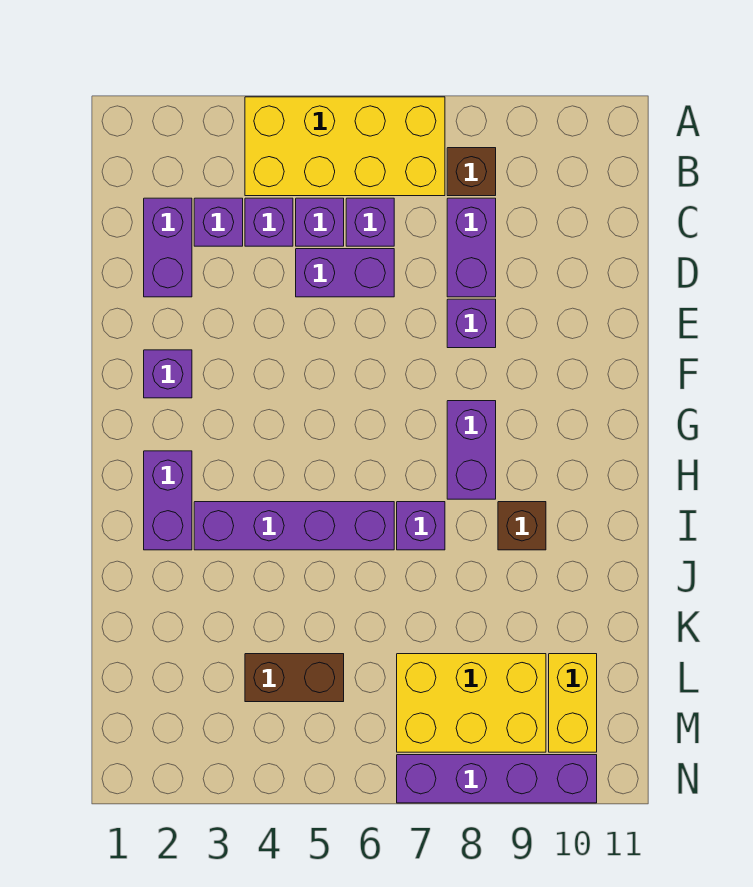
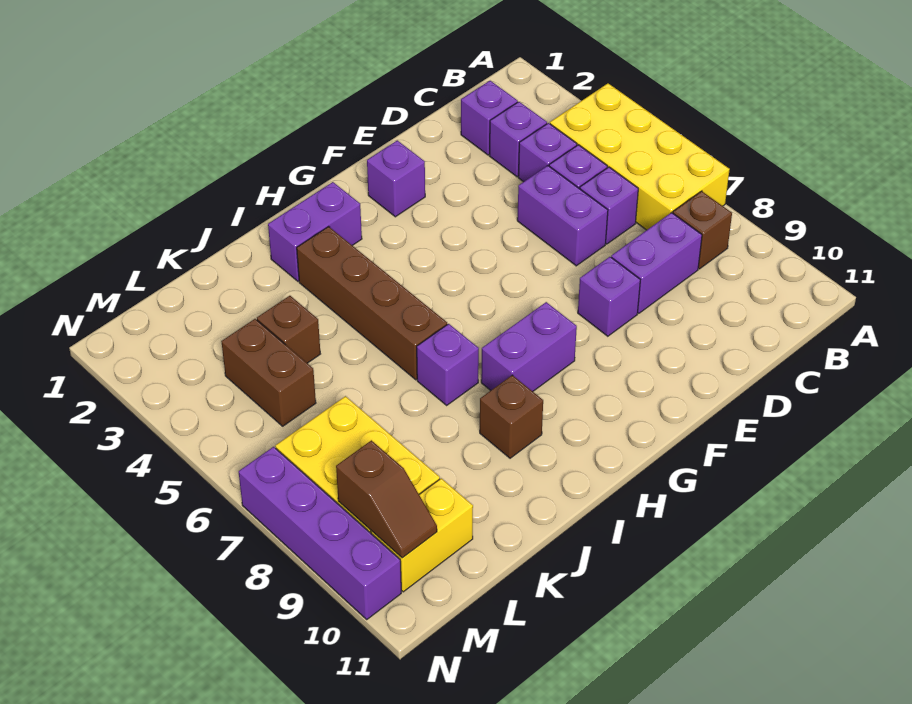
purple 1x2 brick [144,198,192,297] -> purple 1x1 brick [461,81,518,155]
purple 1x4 brick [194,502,394,550] -> brown 1x4 brick [297,227,447,380]
none -> brown 1x1 brick [257,296,320,363]
none -> brown 1x2 slope [336,440,437,558]

